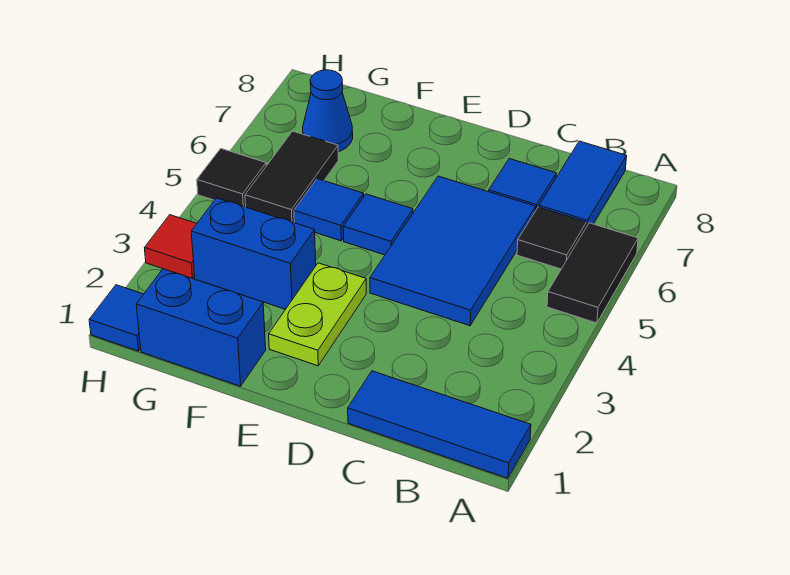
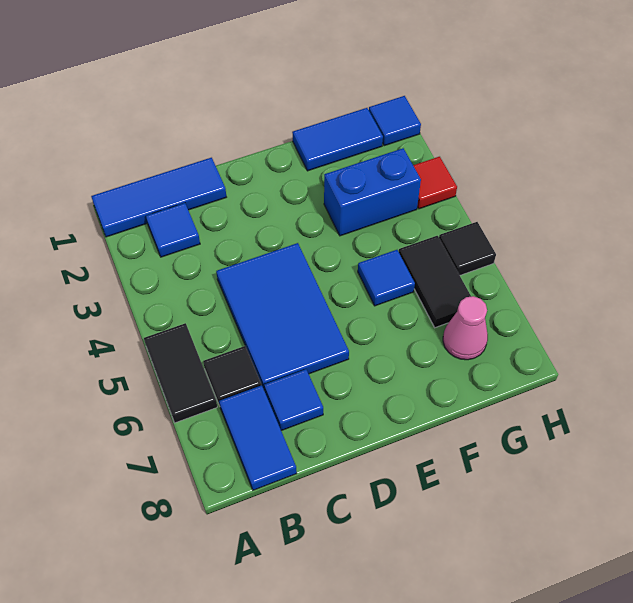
lime 1x2 plate [269,263,366,366] -> none
blue 1x1 tile [343,194,413,255] -> blue 1x1 tile moved to [146,203,200,257]
blue 1x2 brick [136,269,266,386] -> blue 1x2 tile [292,108,383,171]
blue 1x1 cone [303,70,353,152] -> pink 1x1 cone [443,296,488,360]

